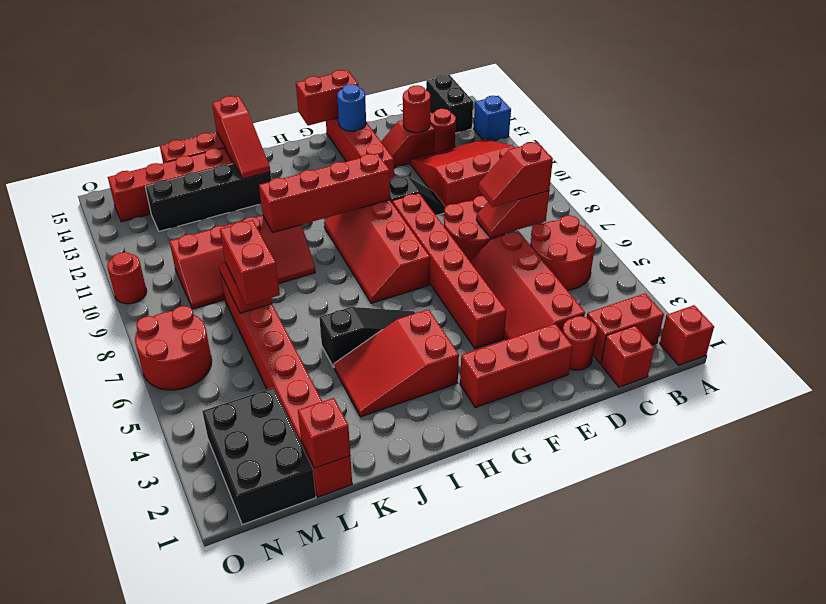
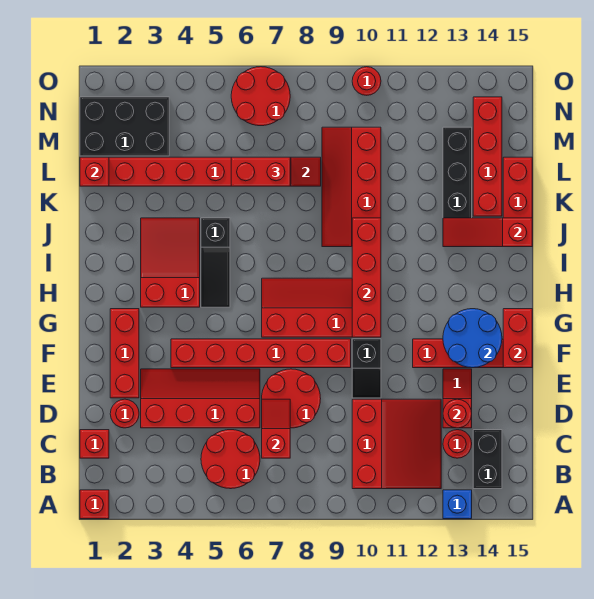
red 1x2 brick [587,293,664,363] -> none
black 1x2 brick [426,75,473,133] -> black 1x2 brick turned to [473,430,502,489]
red 1x2 slope [478,142,553,207] -> none
blue 1x1 round brick [337,84,366,131] -> blue 2x2 round brick [443,309,502,368]

